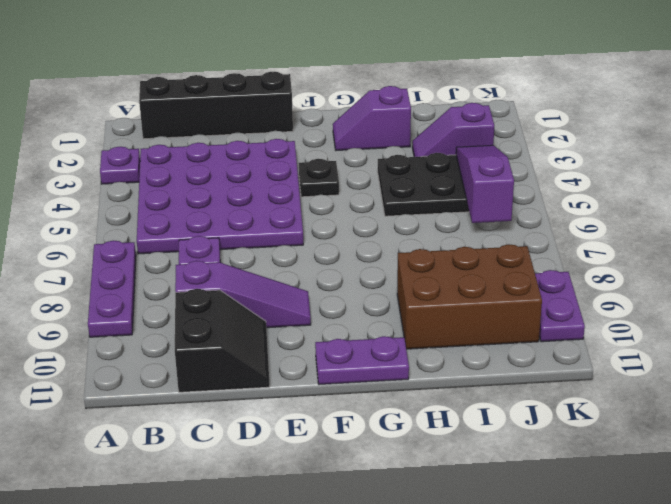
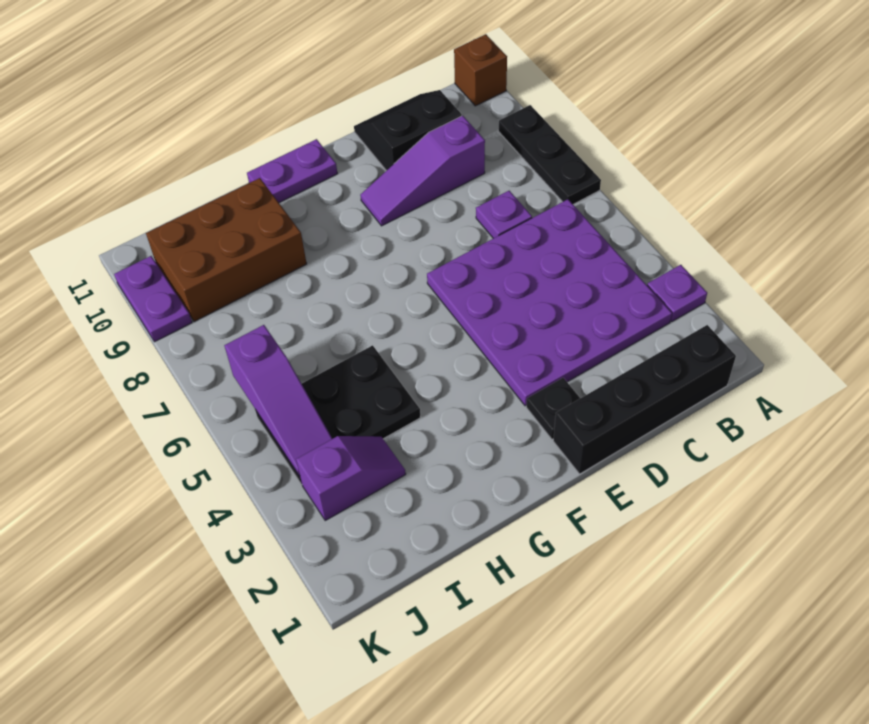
purple 1x3 plate [88,241,136,337] -> black 1x3 plate [498,105,601,204]
none -> brown 1x1 brick [454,34,507,106]
black 2x2 slope [175,289,270,392] -> black 2x2 slope turned to [354,90,462,171]
black 1x1 plate [299,159,339,197] -> black 1x1 plate moved to [526,378,580,439]
purple 1x2 slope [333,86,411,150] -> none

